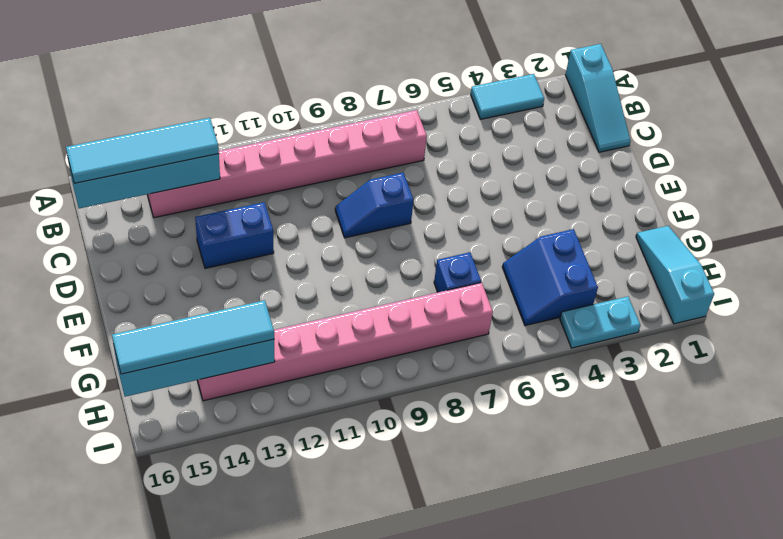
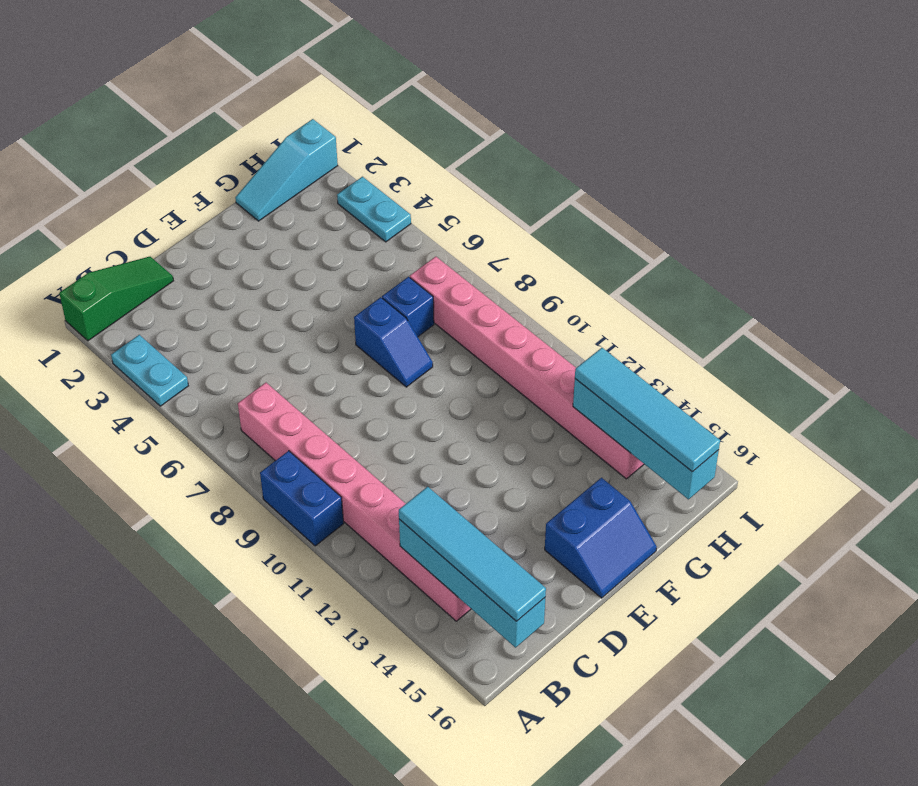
cyan 1x3 slope [565,44,631,152] -> green 1x3 slope [59,257,173,341]
cyan 1x2 tile [471,74,544,119] -> cyan 1x2 plate [111,335,188,406]
blue 1x2 slope [335,172,413,238] -> blue 1x2 slope moved to [354,297,433,387]
blue 1x2 brick [195,202,274,268] -> blue 1x2 brick moved to [260,451,344,546]
blue 2x2 slope [502,229,598,326] -> blue 2x2 slope moved to [545,478,657,598]

